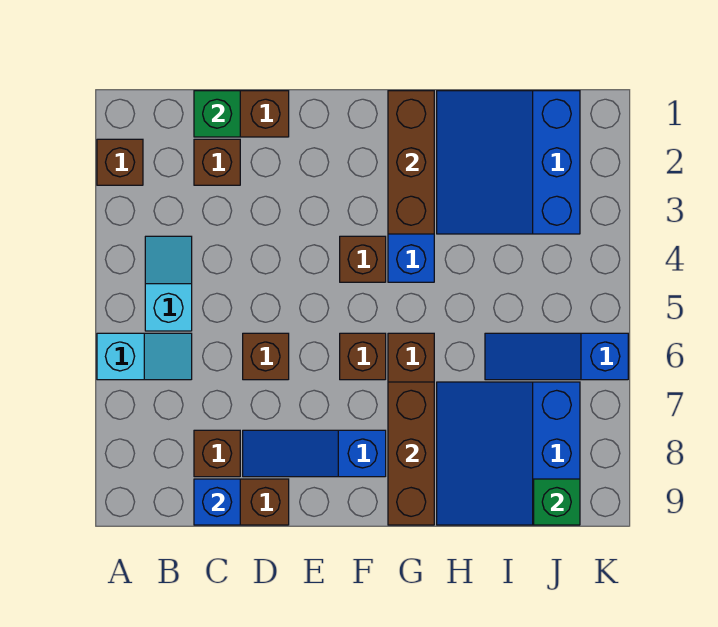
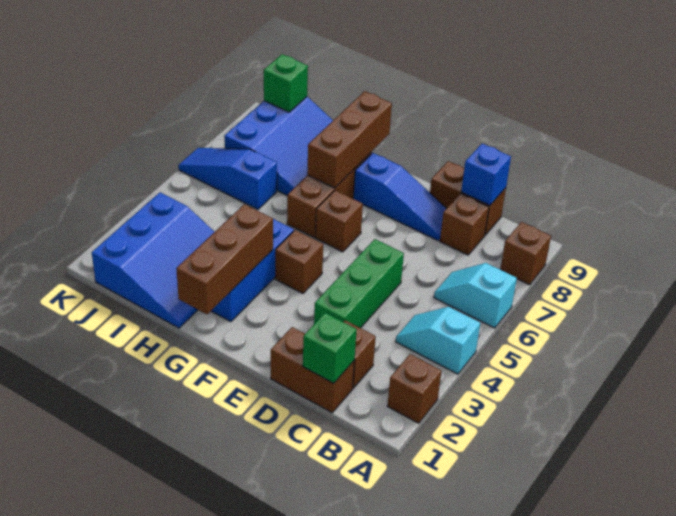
cyan 1x2 slope [145,236,192,331] -> cyan 1x2 slope turned to [396,307,480,374]
none -> green 1x3 brick [314,239,404,328]
brown 1x1 brick [243,333,289,380] -> brown 1x1 brick moved to [500,222,551,285]
blue 1x3 slope [485,333,628,380] -> blue 1x3 slope turned to [179,148,277,209]

